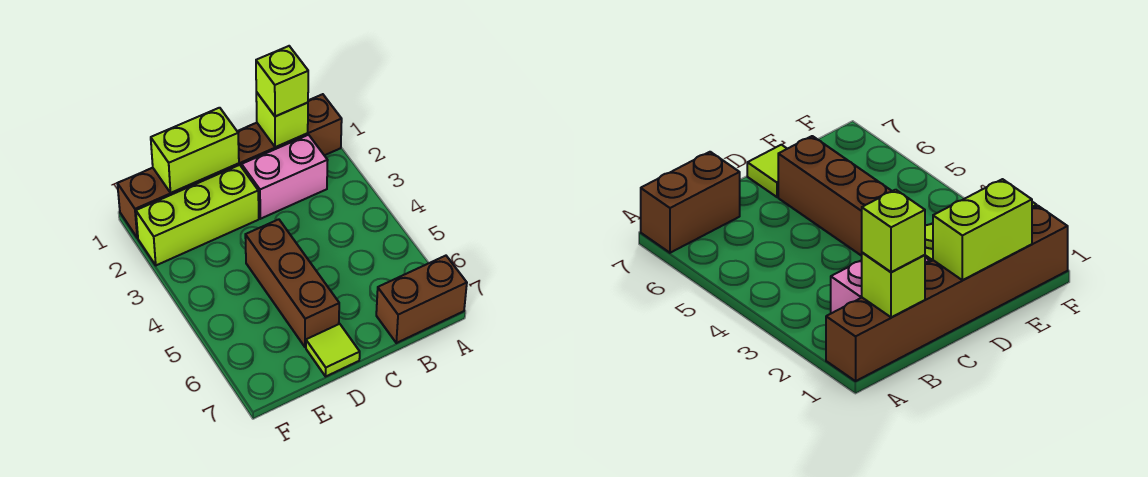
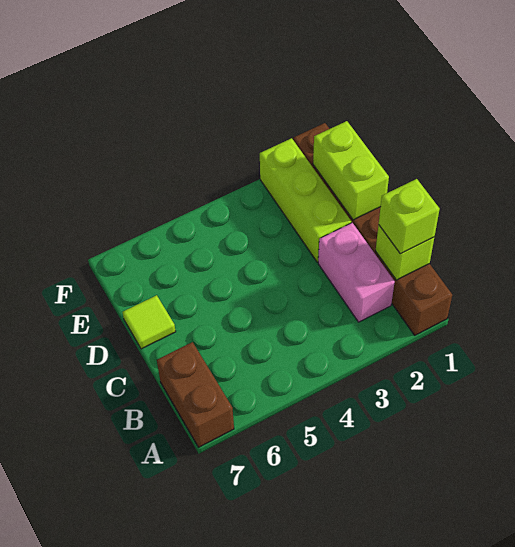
brown 1x3 brick [245,219,339,347] -> none

